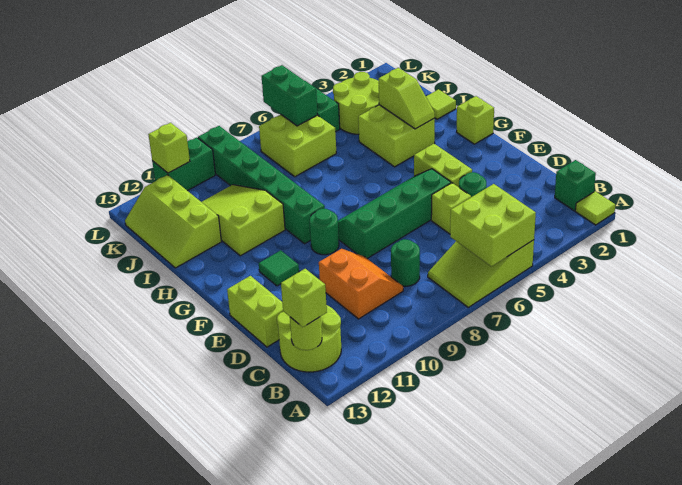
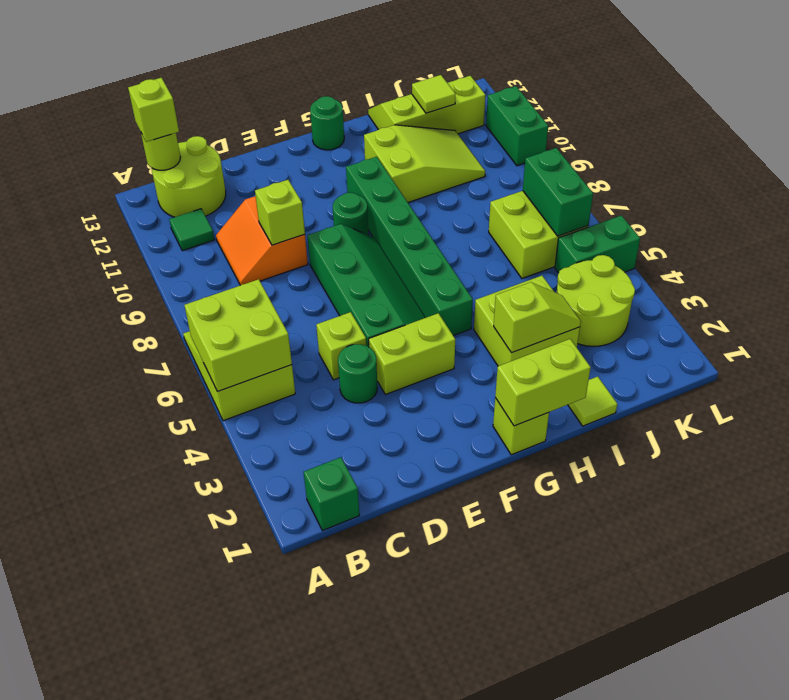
lime 1x1 tile [575,191,615,225] -> lime 1x1 tile moved to [412,75,455,113]
green 1x1 round brick [391,239,420,286] -> green 1x1 round brick moved to [310,96,344,150]
orange 2x2 slope [319,249,403,319] -> orange 2x2 slope turned to [216,196,308,285]
lime 1x2 brick [227,276,284,347] -> lime 1x2 brick moved to [495,339,591,426]
green 1x1 tile [259,250,299,286] -> green 1x1 tile moved to [169,209,214,251]
green 1x6 brick [198,126,325,244] -> green 1x6 brick turned to [346,157,473,336]
lime 1x2 slope [379,68,435,129] -> lime 1x2 slope turned to [494,282,581,353]
green 1x2 brick [262,65,318,126] -> green 1x2 brick turned to [523,148,593,236]
lime 1x1 brick [148,123,190,173] -> lime 1x1 brick moved to [255,180,305,245]

